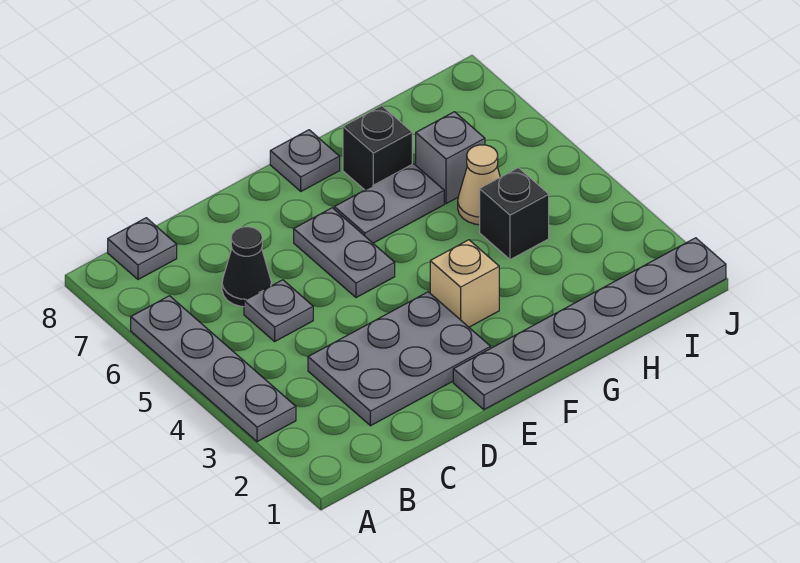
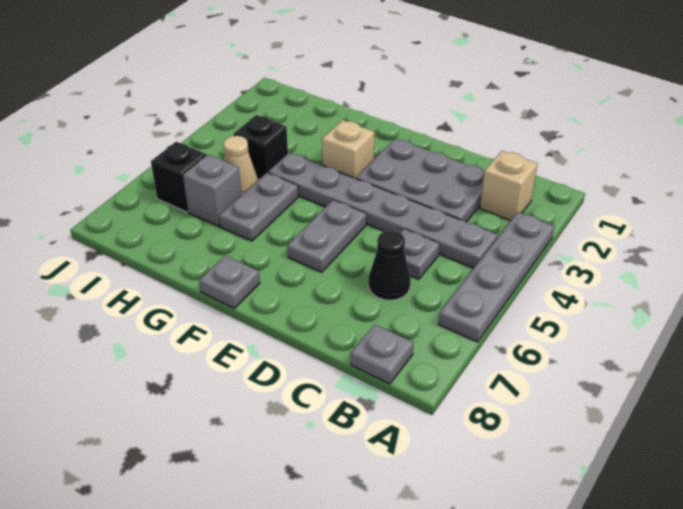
none -> tan 1x1 brick [480,151,538,221]
grey 1x6 plate [453,238,726,410] -> grey 1x6 plate moved to [268,153,498,268]
grey 1x2 plate [334,164,444,243] -> grey 1x2 plate turned to [219,173,298,241]
black 1x1 brick [343,106,412,190] -> black 1x1 brick moved to [151,142,206,212]

